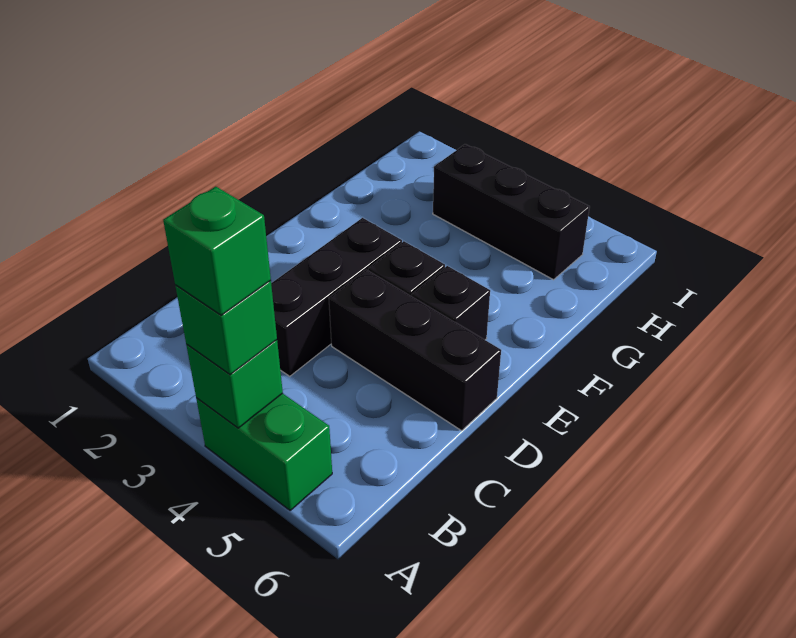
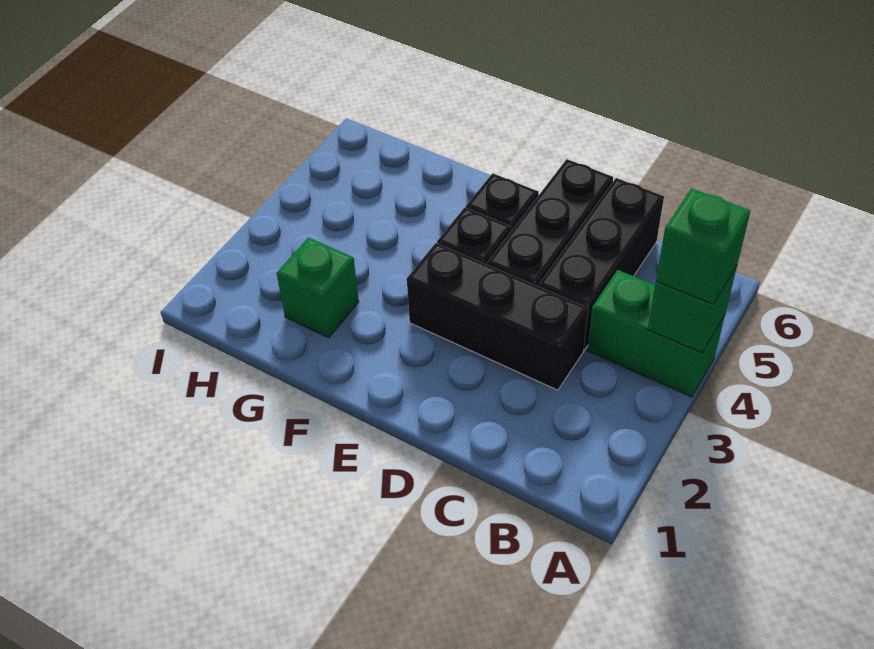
green 1x2 brick [196,393,332,510] -> green 1x2 brick turned to [587,270,725,397]
green 1x1 brick [163,187,271,315] -> green 1x1 brick moved to [277,238,359,338]
black 1x3 brick [433,144,590,280] -> black 1x3 brick moved to [539,178,664,350]

